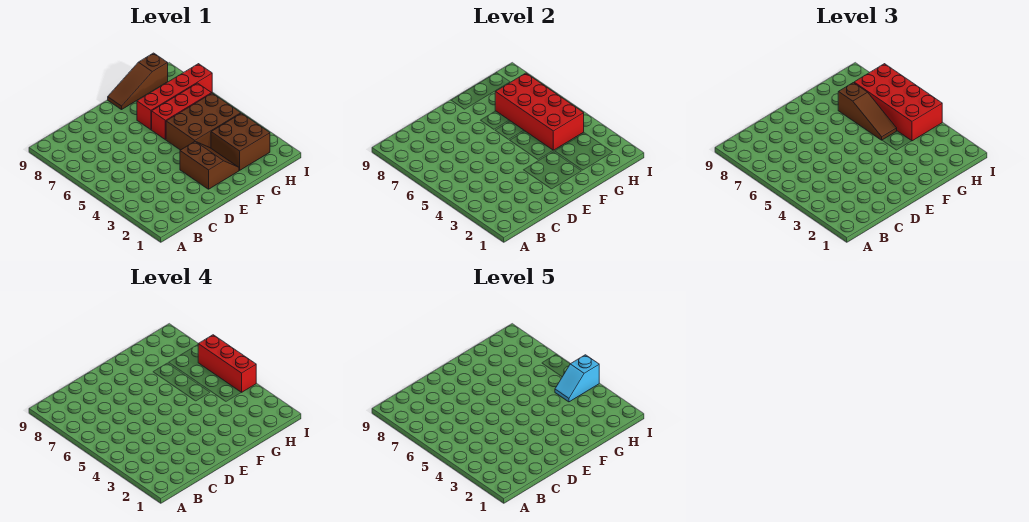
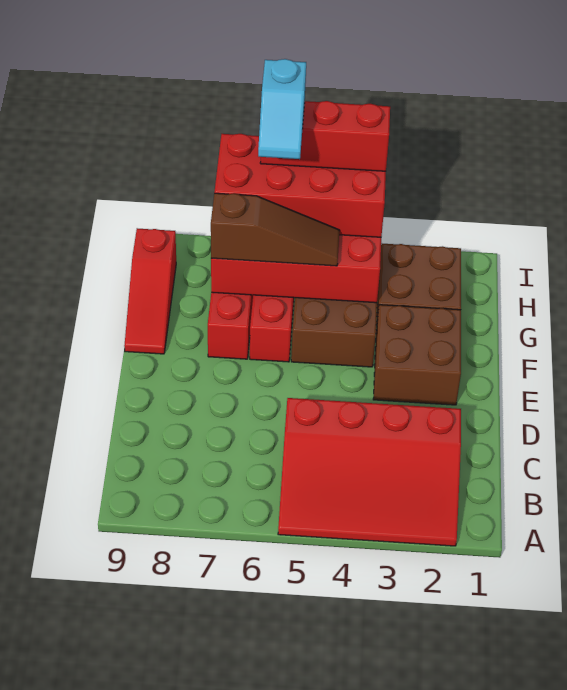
none -> red 3x4 slope [278,398,461,546]
brown 2x2 slope [180,142,239,189] -> brown 2x2 brick [373,305,461,405]
brown 1x3 slope [108,53,168,110] -> red 1x3 slope [124,228,176,354]
cyan 1x2 slope [555,355,599,402] -> cyan 1x2 slope moved to [258,59,306,159]

